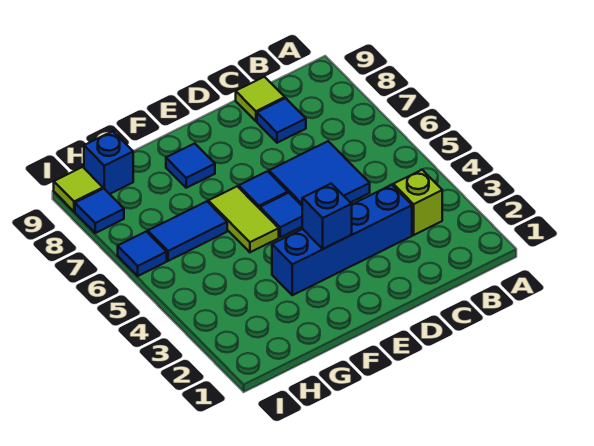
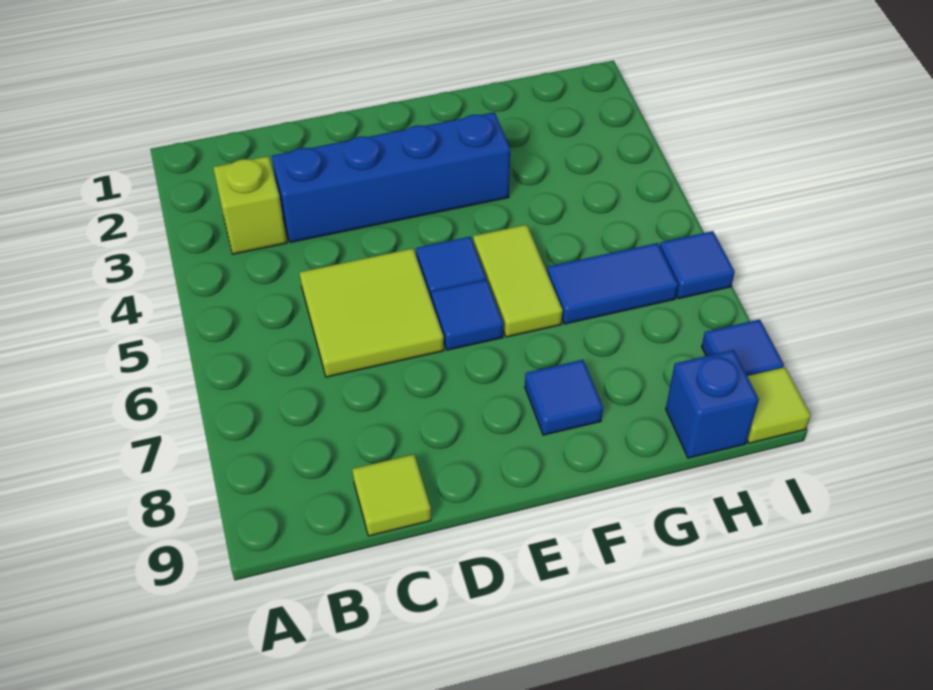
blue 2x2 tile [269,141,370,205] -> lime 2x2 tile [299,249,444,377]
blue 1x1 tile [257,98,306,143] -> none
blue 1x1 brick [302,184,352,249] -> none

